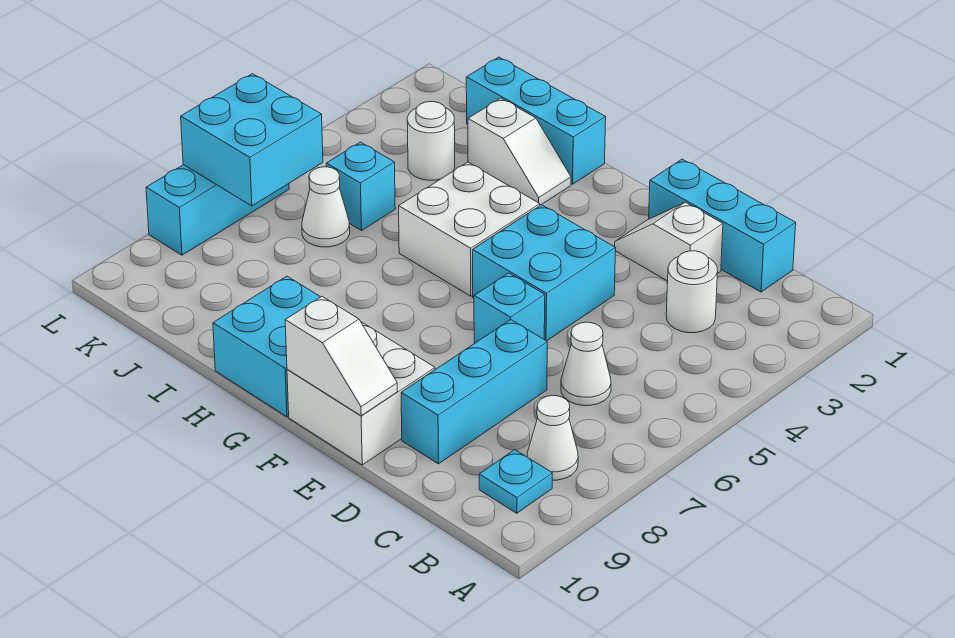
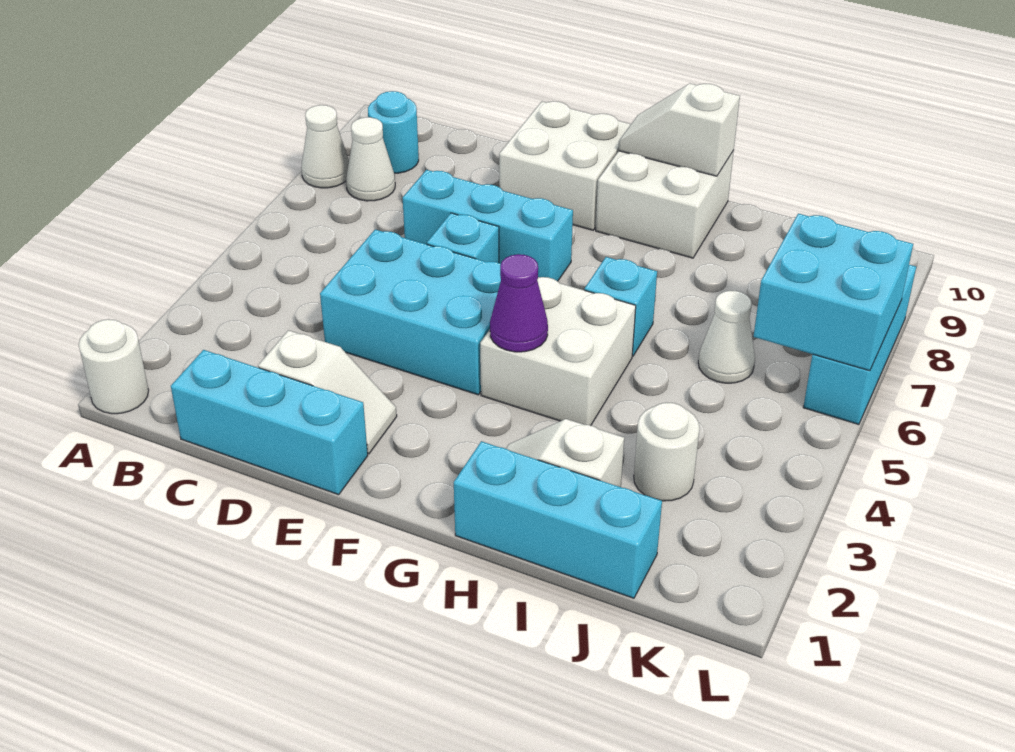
cyan 1x1 plate [479,450,552,513] -> cyan 1x1 round brick [368,91,419,173]
white 1x1 round brick [666,251,718,333] -> white 1x1 round brick moved to [79,319,149,414]
white 1x1 cone [561,322,611,406] -> white 1x1 cone moved to [301,105,349,188]
cyan 1x3 brick [401,320,547,464] -> cyan 1x3 brick turned to [403,170,573,281]
cyan 2x2 brick [473,205,616,341] -> cyan 2x3 brick [320,230,501,395]
white 1x2 slope [285,296,398,416] -> white 1x2 slope moved to [618,84,740,176]
none -> purple 1x1 cone [490,254,548,352]
cyan 2x2 brick [213,276,320,417] -> white 2x2 brick [596,151,734,258]
cyan 1x1 brick [326,142,395,231] -> cyan 1x1 brick moved to [584,257,657,356]

